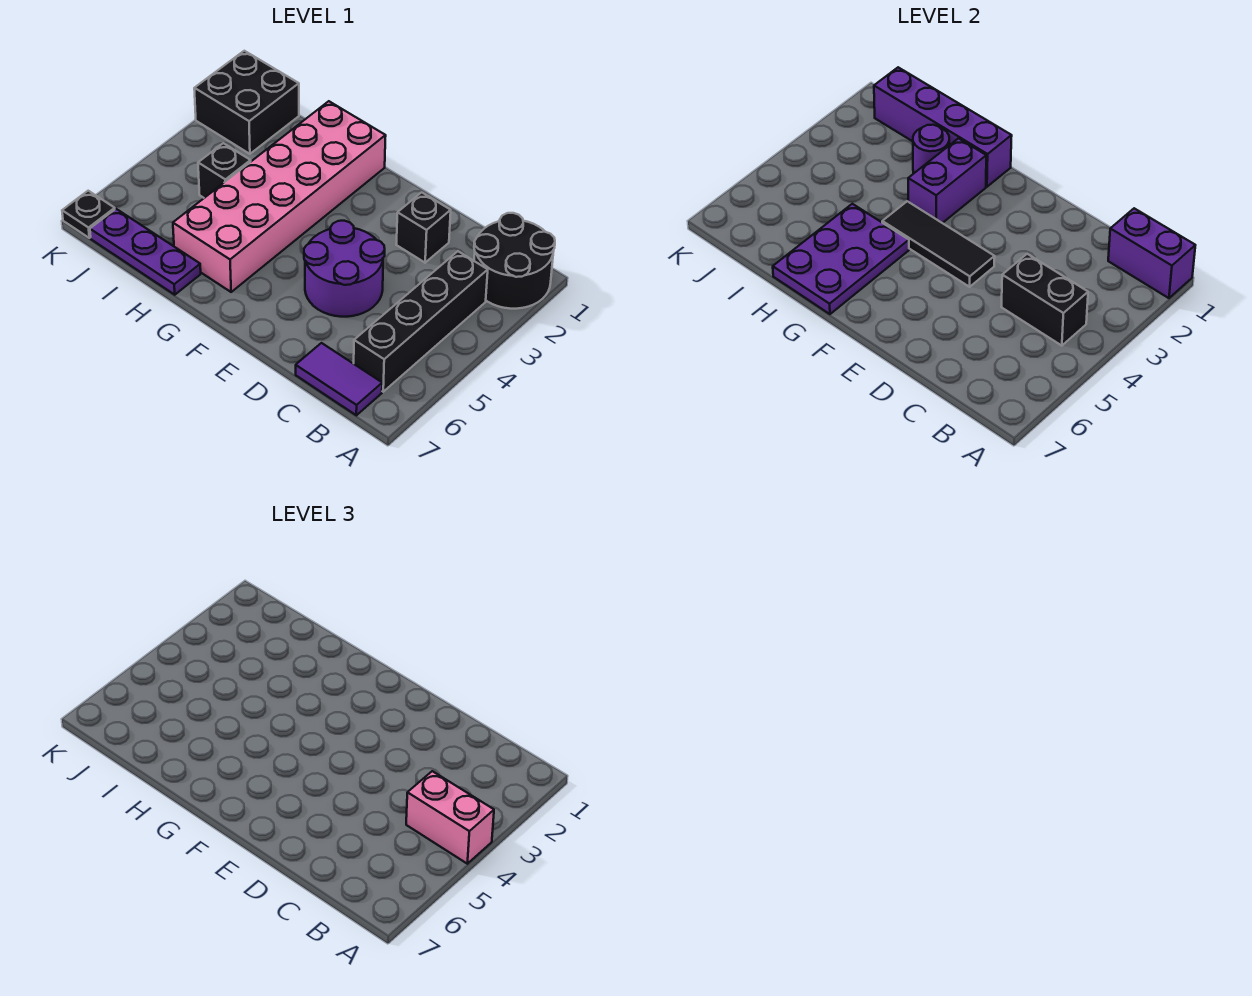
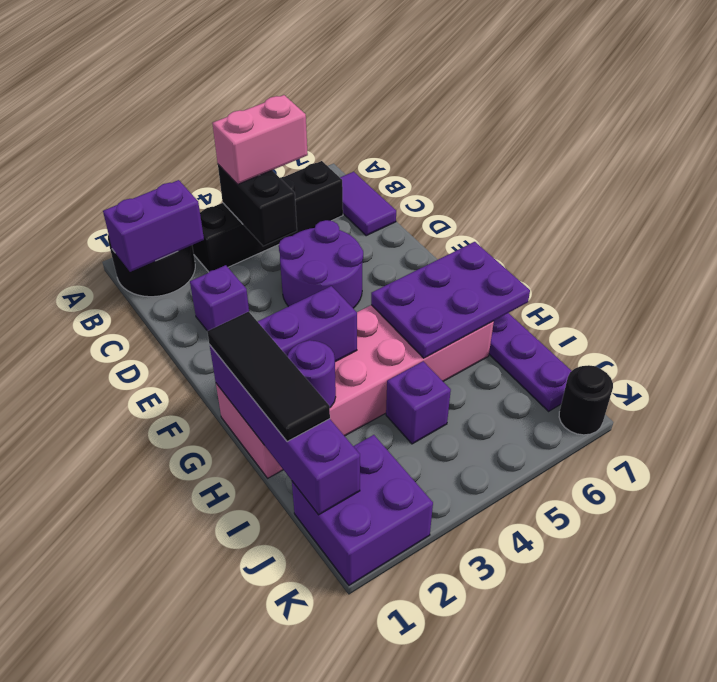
purple 1x2 brick [1108,208,1195,298] -> purple 1x2 brick turned to [103,180,204,272]
pink 1x2 brick [406,771,494,864] -> pink 1x2 brick turned to [212,95,308,184]
black 1x1 brick [396,192,451,263] -> purple 1x1 brick [190,265,249,331]
black 1x3 tile [882,201,995,287] -> black 1x3 tile moved to [207,312,330,442]
black 1x1 brick [198,143,251,198] -> purple 1x1 brick [386,361,451,444]
black 2x2 brick [194,51,299,154] -> purple 2x2 brick [292,435,433,585]
black 1x1 plate [62,191,115,238] -> black 1x1 round brick [559,365,613,435]

